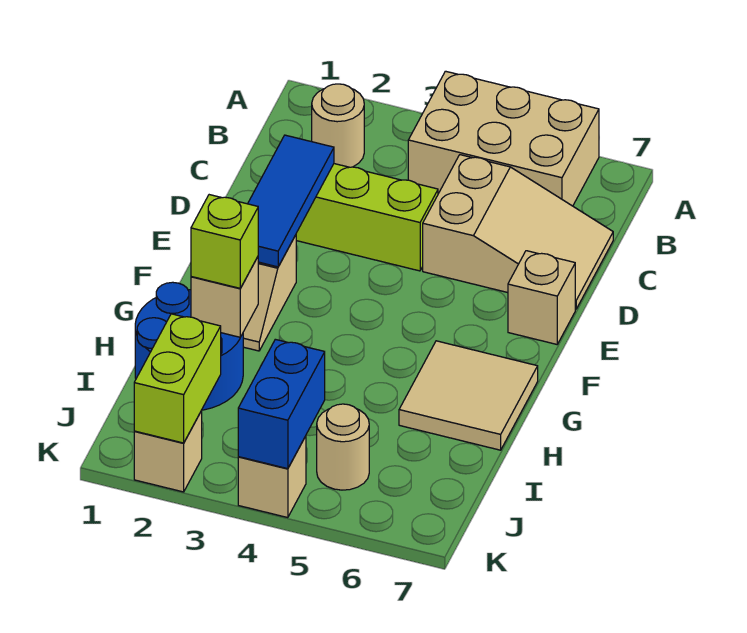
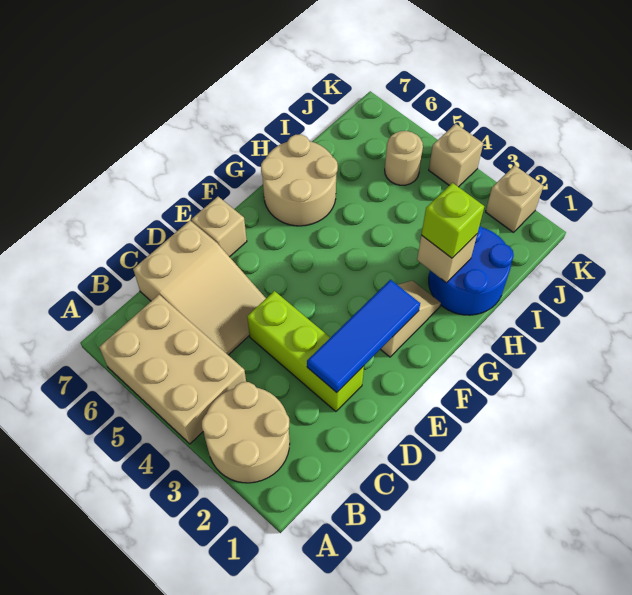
tan 1x1 round brick [312,84,364,167] -> tan 2x2 round brick [202,382,290,483]
tan 2x3 slope [423,155,613,309] -> tan 2x3 slope turned to [133,221,266,355]
tan 2x2 tile [399,341,538,450] -> tan 2x2 round brick [261,135,338,226]
lime 1x2 brick [134,314,221,443] -> none
blue 1x2 brick [238,339,325,469] -> none

